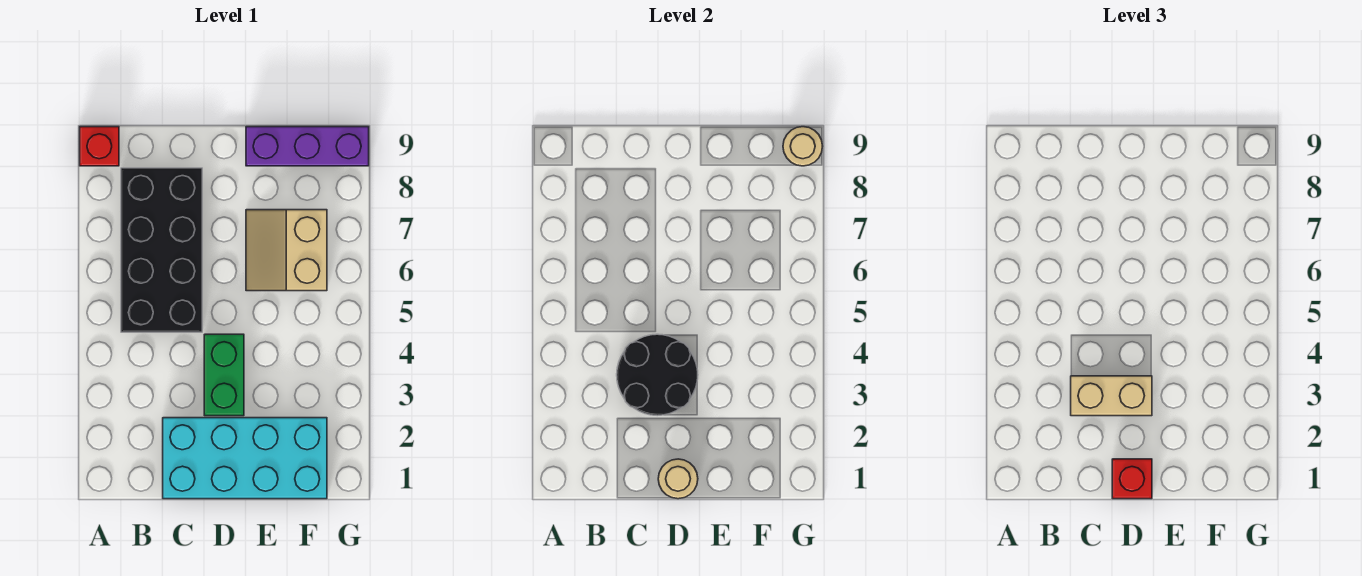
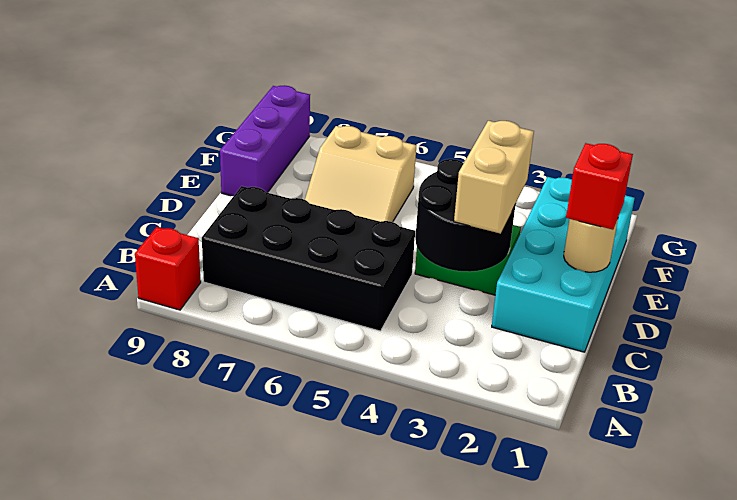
tan 1x1 round brick [783,127,823,166] -> none

